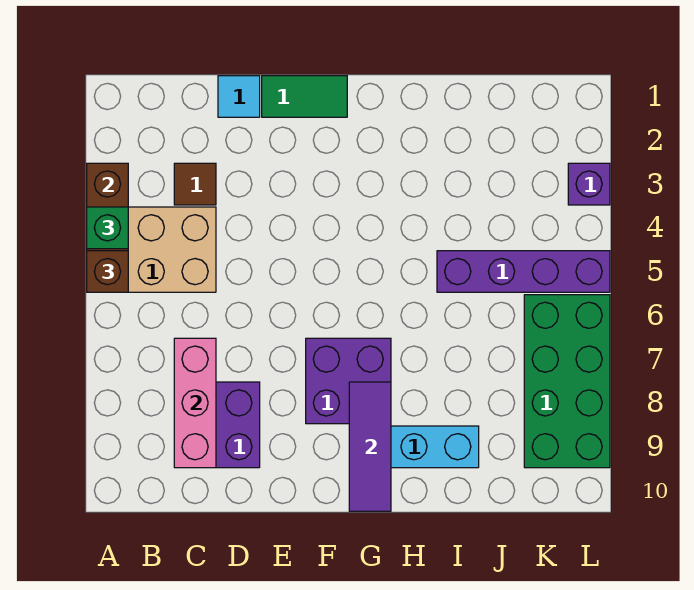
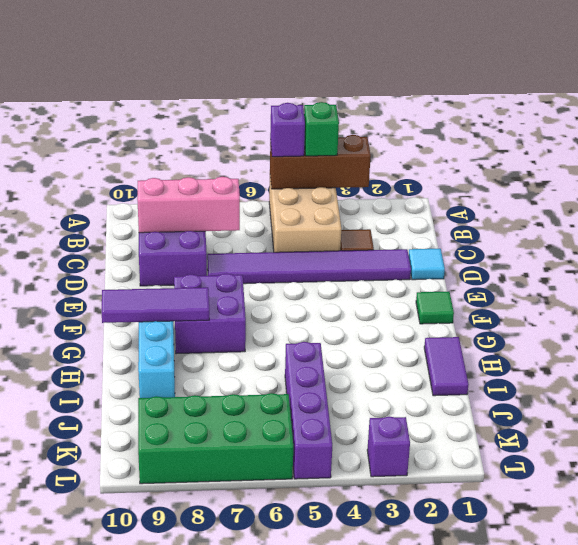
brown 1x1 brick [87,251,128,292] -> purple 1x1 brick [270,103,305,157]
none -> purple 1x6 tile [207,249,411,284]
green 1x2 tile [262,76,347,117] -> green 1x1 tile [416,291,454,324]
none -> purple 1x2 tile [424,337,468,396]

